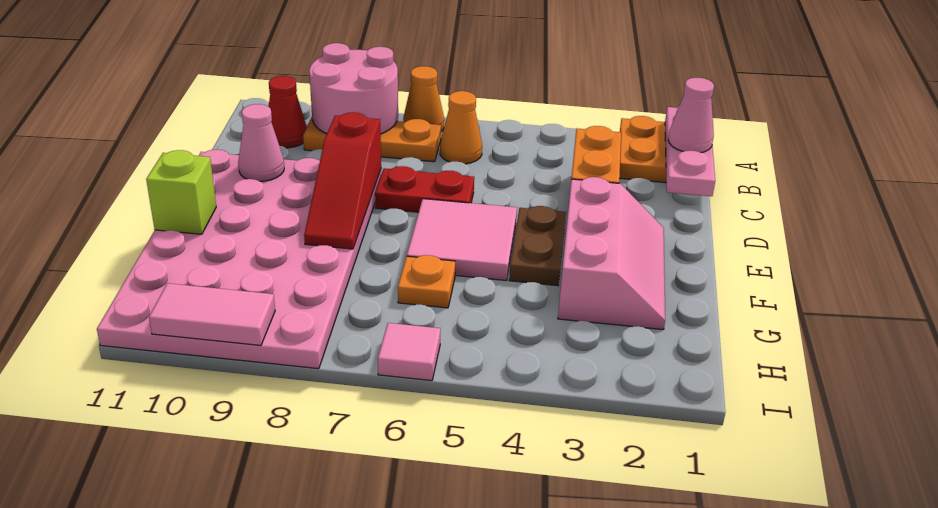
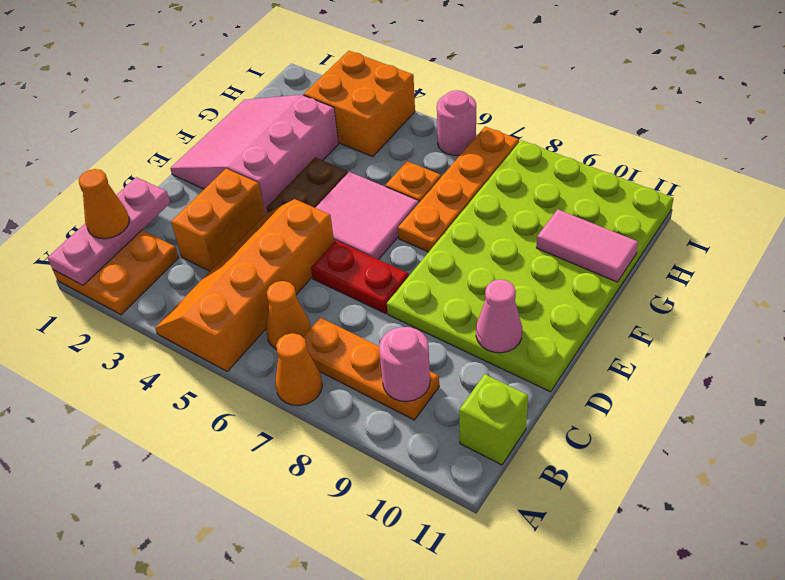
none -> orange 2x4 slope [155,199,334,371]
pink 2x2 round brick [309,43,398,134] -> pink 1x1 round brick [379,327,430,401]
pink 1x1 cone [668,78,714,153] -> orange 1x1 cone [79,169,129,239]
red 1x1 cone [268,76,307,148] -> none
pink 4x6 plate [97,150,381,369] -> lime 4x6 plate [387,140,674,392]
red 1x3 slope [304,112,381,249] -> none
pink 2x3 slope [558,177,665,330] -> pink 3x3 slope [170,95,338,214]
none -> orange 1x4 plate [398,127,519,252]
lime 1x1 brick [146,150,216,234] -> lime 1x1 brick moved to [459,374,528,465]
none -> orange 2x2 brick [304,51,415,157]
pink 1x1 tile [378,323,441,381] -> pink 1x1 round brick [437,90,476,155]
pink 1x2 tile [149,283,275,345] -> pink 1x2 tile moved to [536,209,638,282]

